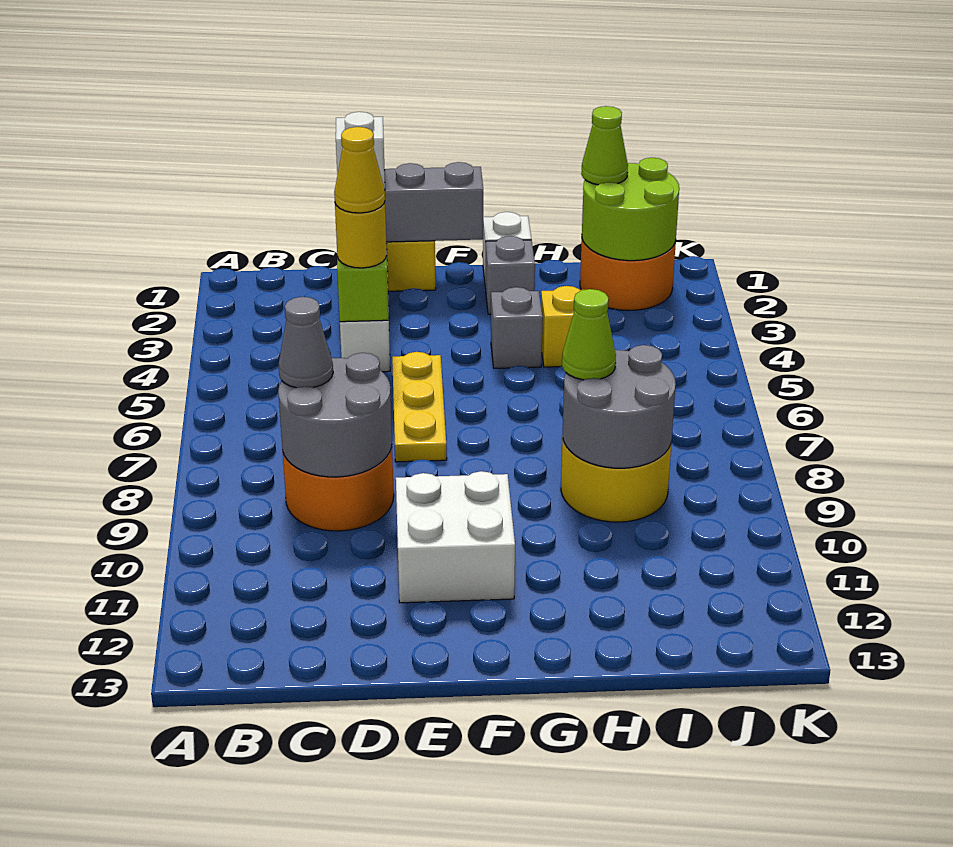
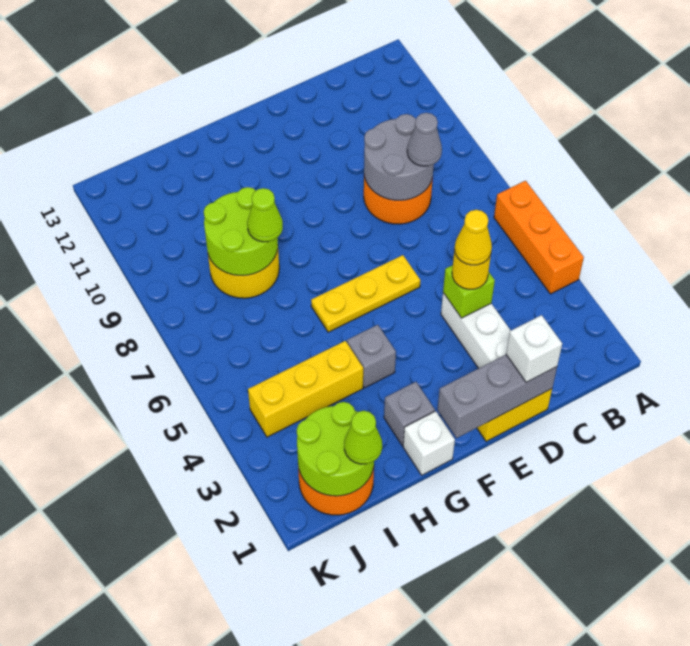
none -> orange 1x3 brick [494,181,584,294]
yellow 1x3 plate [392,352,447,462] -> yellow 1x3 plate turned to [311,255,420,332]
white 2x2 brick [396,471,515,603] -> none
yellow 1x1 brick [541,286,581,367] -> yellow 1x3 brick [248,341,363,437]
grey 2x2 round brick [563,345,676,468] -> lime 2x2 round brick [204,187,278,276]

